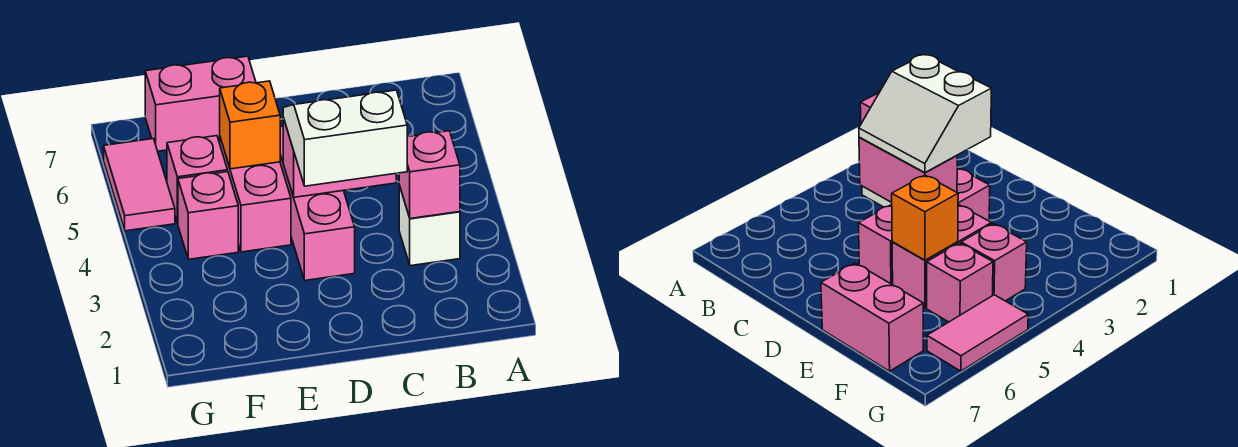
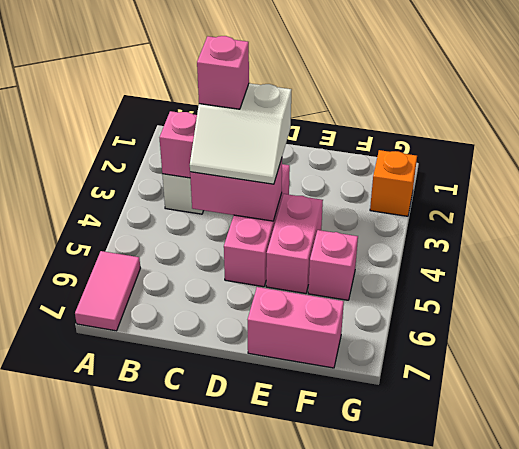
orange 1x1 brick [220,81,280,169] -> orange 1x1 brick moved to [370,150,417,216]
pink 1x1 brick [178,172,238,259] -> pink 1x1 brick moved to [197,36,249,109]
pink 1x2 tile [104,139,175,231] -> pink 1x2 tile moved to [75,251,140,331]

